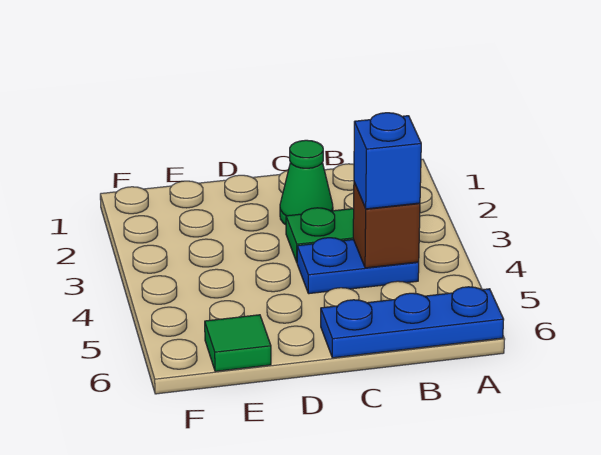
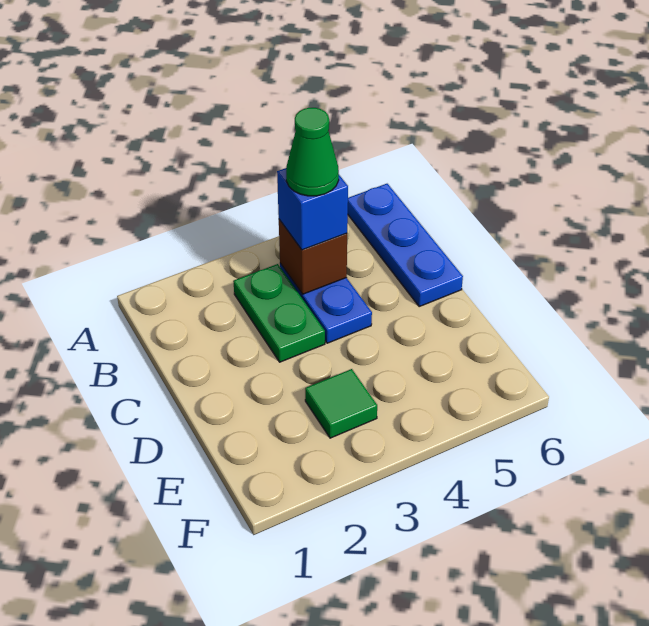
green 1x1 cone [280,140,333,225] -> green 1x1 cone moved to [286,108,339,196]
green 1x1 tile [205,315,271,371] -> green 1x1 tile moved to [305,369,377,438]

